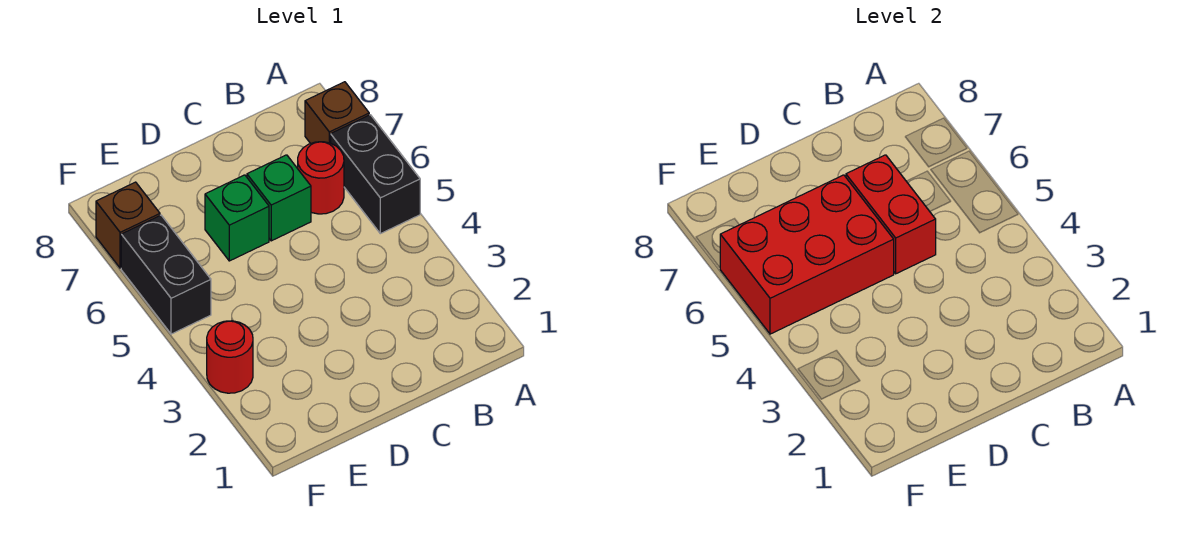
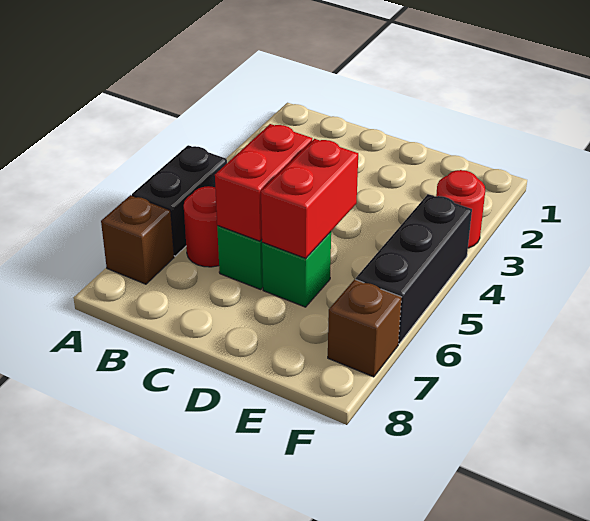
red 2x3 brick [720,175,894,334] -> red 1x2 brick [261,139,358,258]
black 1x2 brick [121,215,211,334] -> black 1x3 brick [356,194,472,344]

